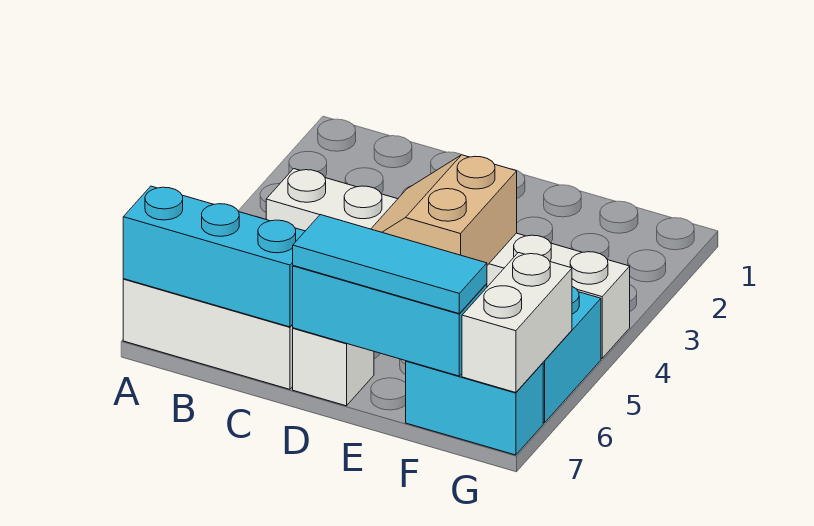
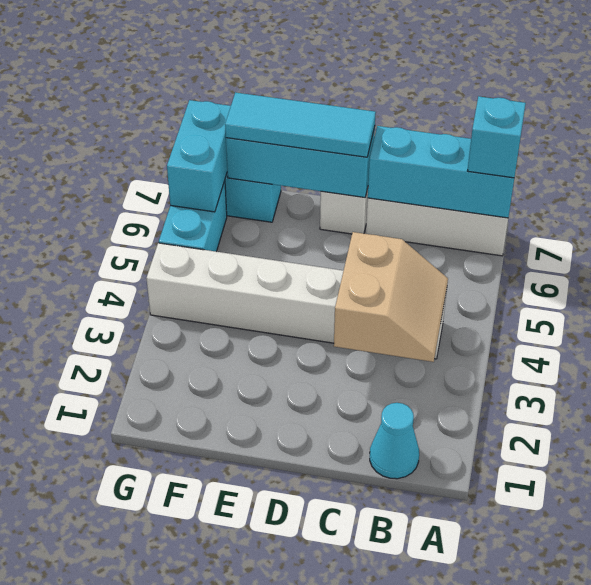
none -> cyan 1x1 brick [468,96,526,178]
none -> cyan 1x1 cone [370,403,419,479]
tan 2x2 slope [371,155,517,265] -> tan 2x2 slope moved to [334,232,448,362]
white 1x2 brick [462,253,572,393] -> cyan 1x2 brick [167,100,231,212]

